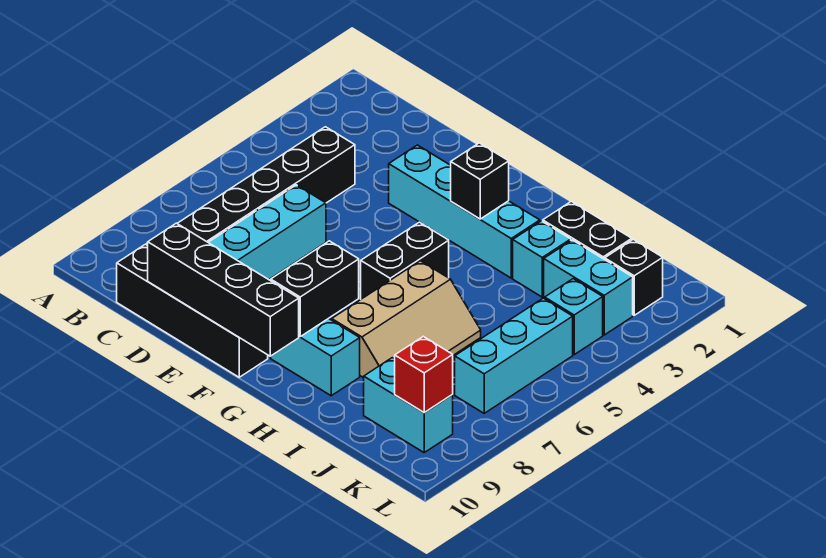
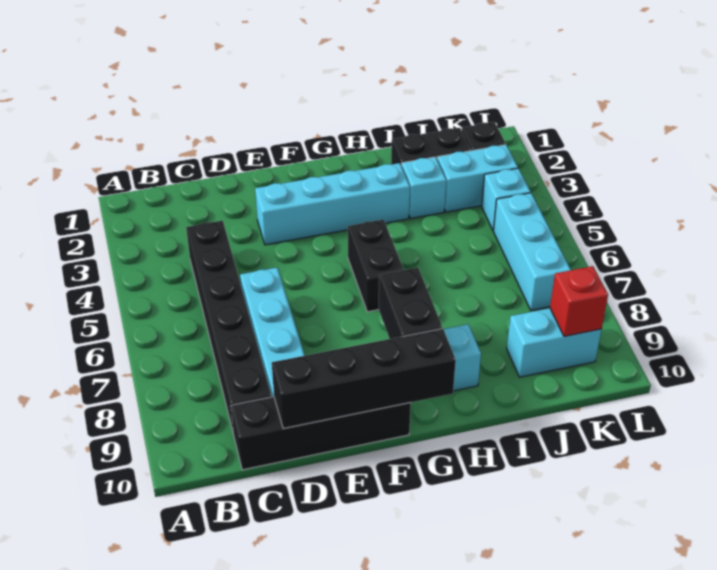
black 1x1 brick [451,143,509,219] -> none
tan 2x3 slope [332,261,481,378] -> none

